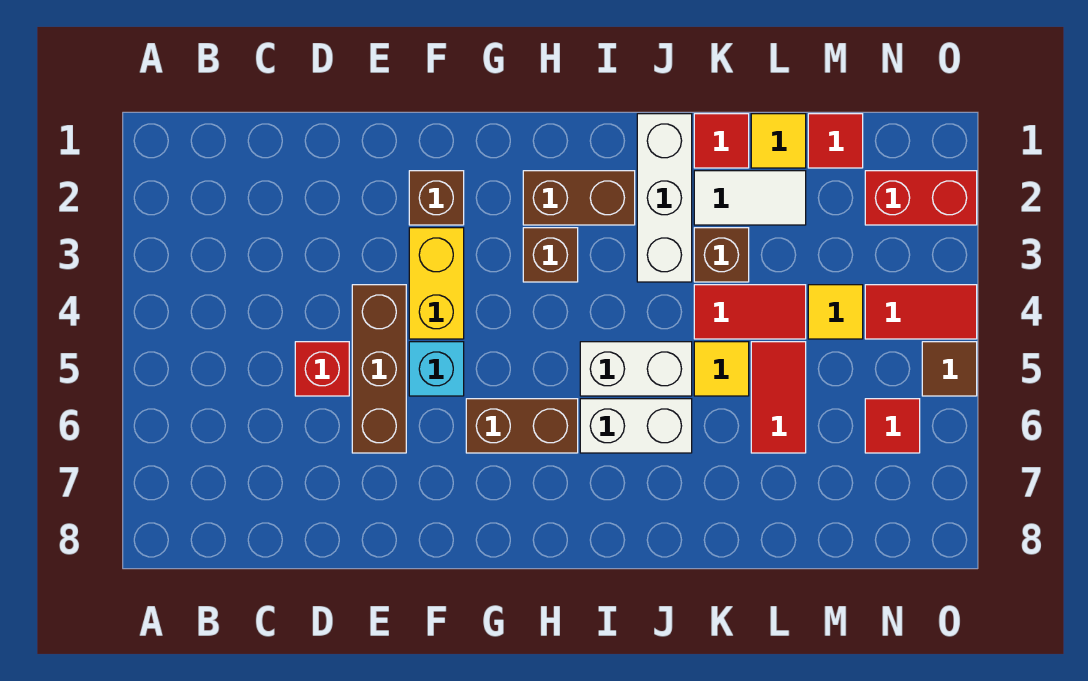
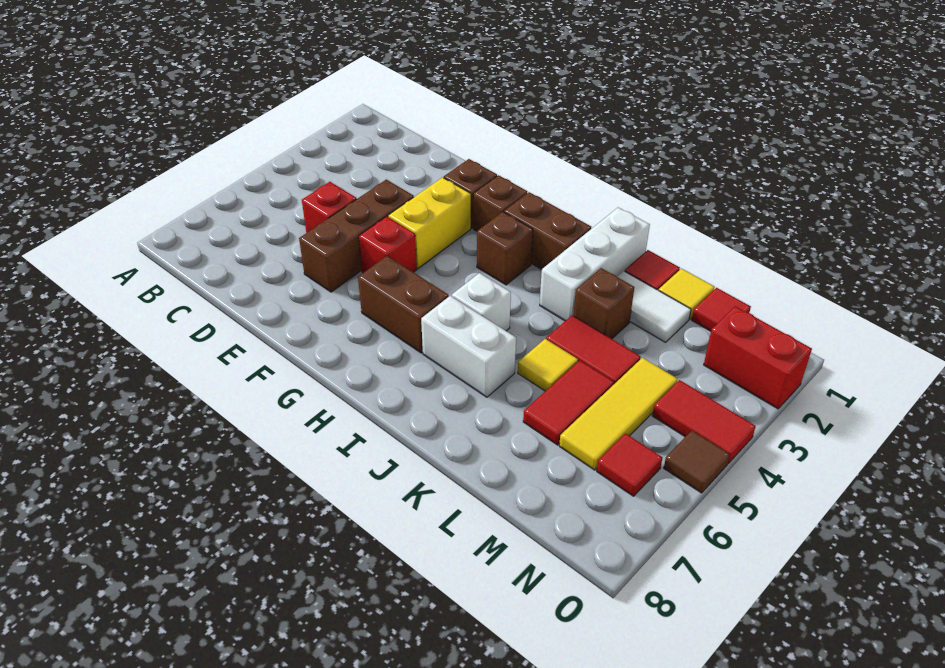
cyan 1x1 brick [409,342,464,396] -> red 1x1 brick [359,216,417,273]
none -> brown 1x1 brick [473,175,527,231]
white 1x2 brick [580,342,692,396] -> white 1x1 brick [452,273,511,331]
yellow 1x1 tile [808,285,863,339] -> yellow 1x3 tile [559,358,678,470]

